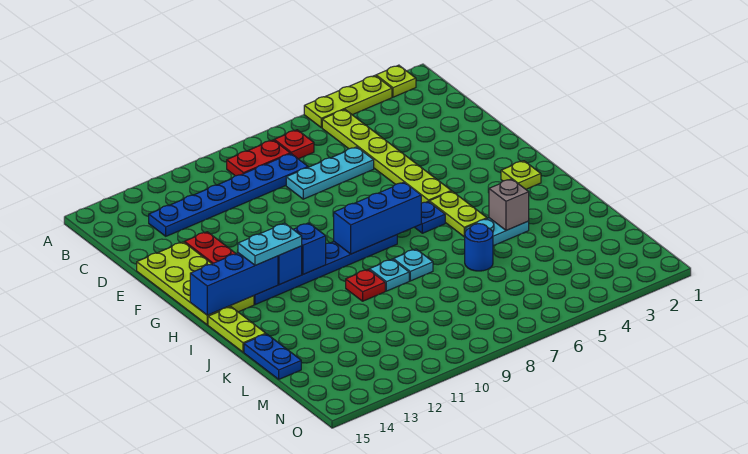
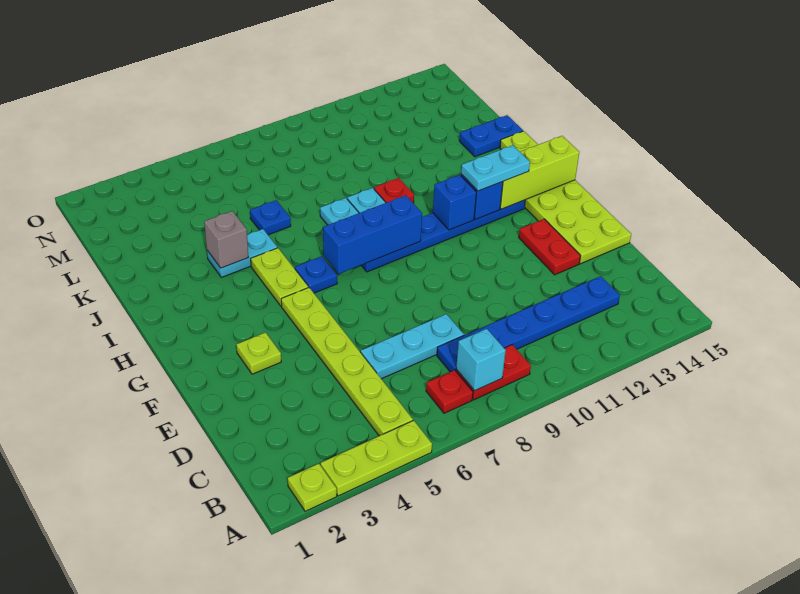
none -> cyan 1x1 brick [456,329,506,391]
lime 1x1 plate [501,161,541,189] -> lime 1x1 plate moved to [236,332,281,374]
blue 1x3 brick [190,253,278,315] -> lime 1x3 brick [500,136,579,209]
blue 1x1 round brick [464,224,493,271] -> blue 1x1 plate [250,200,291,235]
blue 1x2 plate [244,334,301,379] -> blue 1x2 plate turned to [459,115,523,157]

